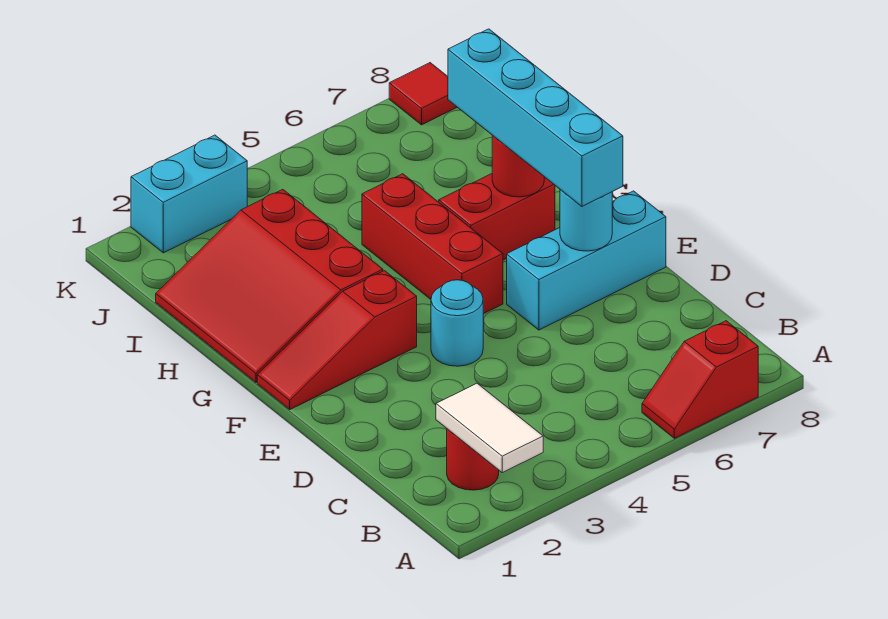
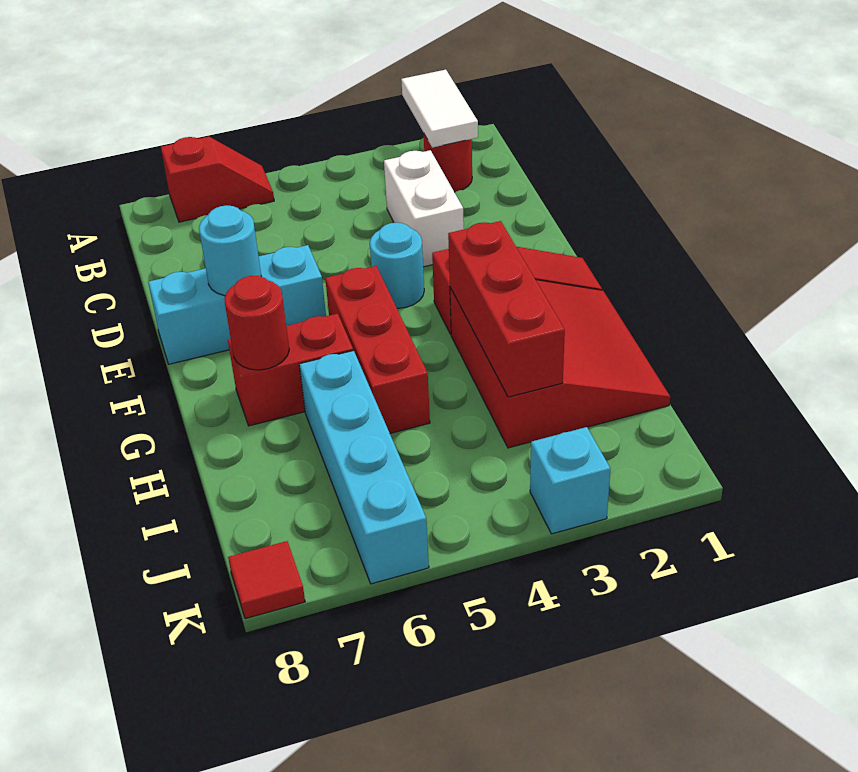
none -> white 1x2 brick [384,150,464,267]
cyan 1x4 brick [448,29,623,206] -> cyan 1x4 brick moved to [299,351,429,584]
none -> red 1x3 brick [448,221,565,397]
cyan 1x2 brick [131,135,247,253] -> cyan 1x1 brick [530,427,610,534]

